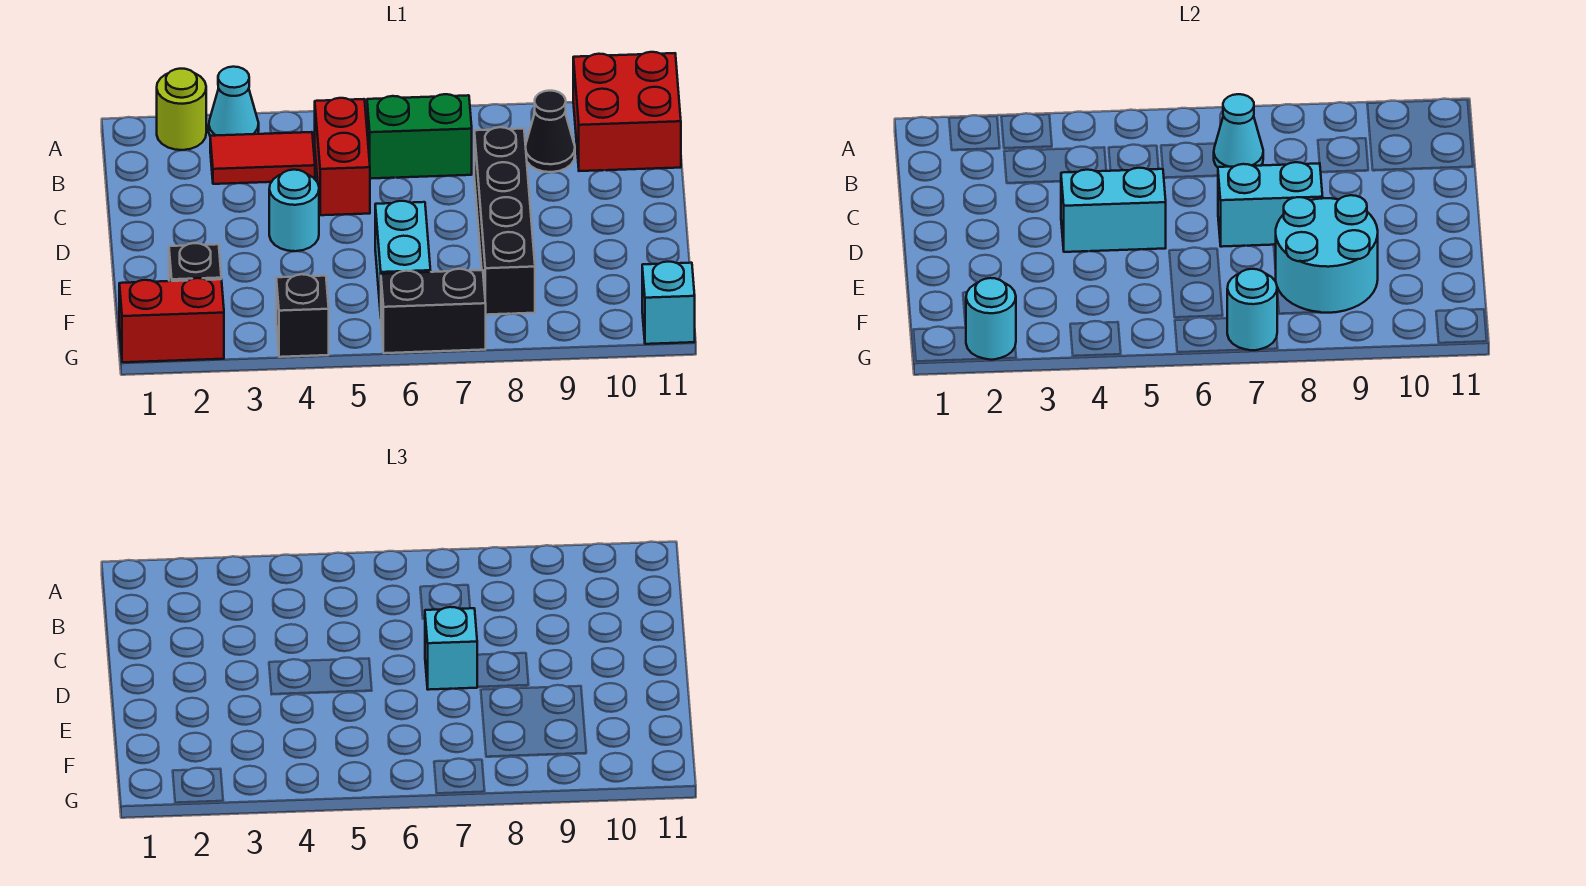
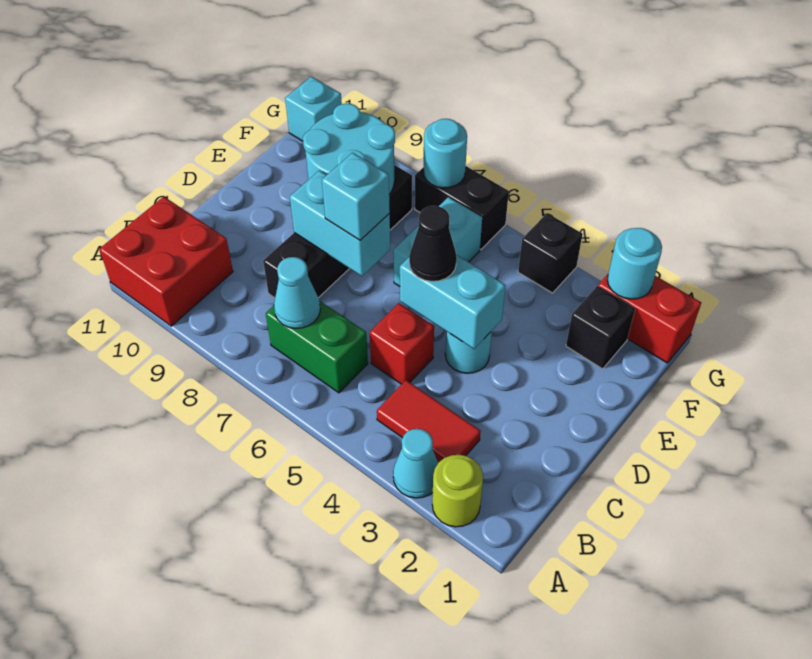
red 1x2 brick [315,98,370,215] -> red 1x1 brick [370,303,434,384]
black 1x1 cone [526,91,575,172] -> black 1x1 cone moved to [409,206,457,281]

